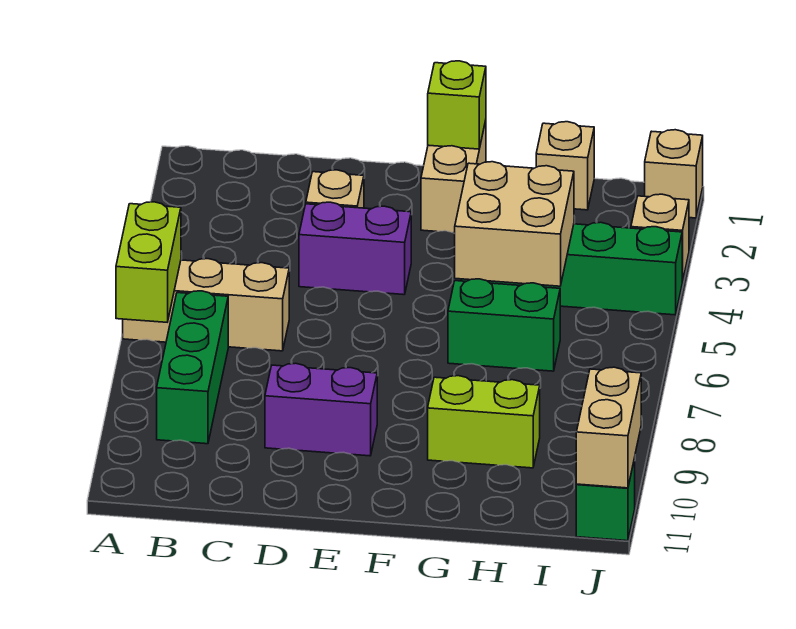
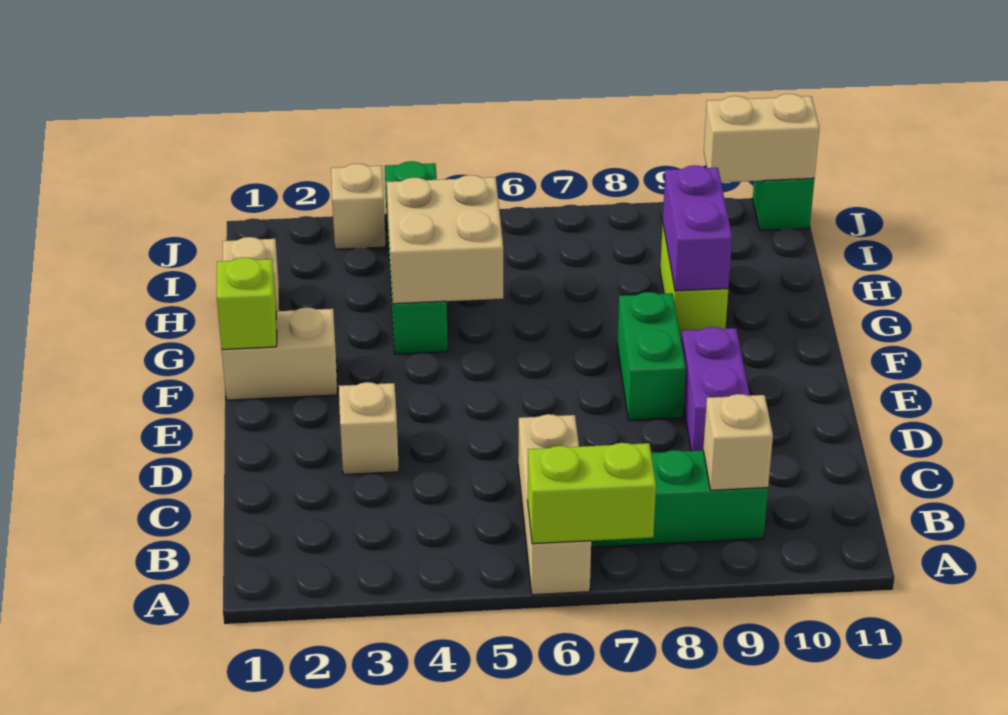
purple 1x2 brick [299,202,411,295] -> purple 1x2 brick moved to [663,165,732,291]
green 1x2 brick [448,279,560,371] -> green 1x2 brick moved to [617,292,686,420]
tan 1x1 brick [645,130,703,218] -> tan 1x1 brick moved to [703,394,773,490]

